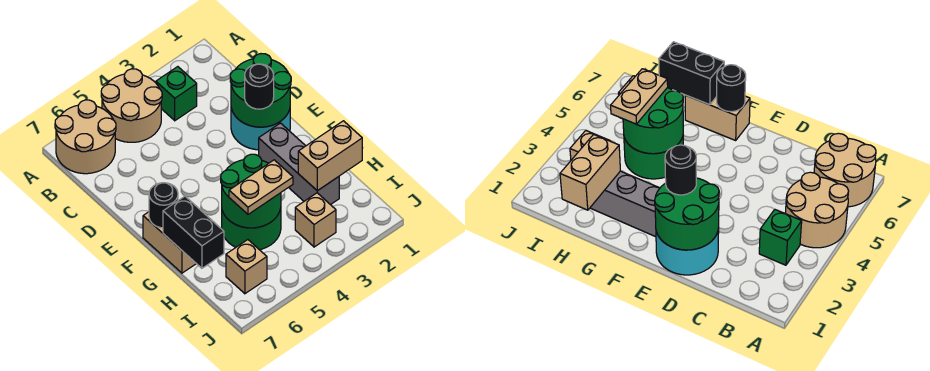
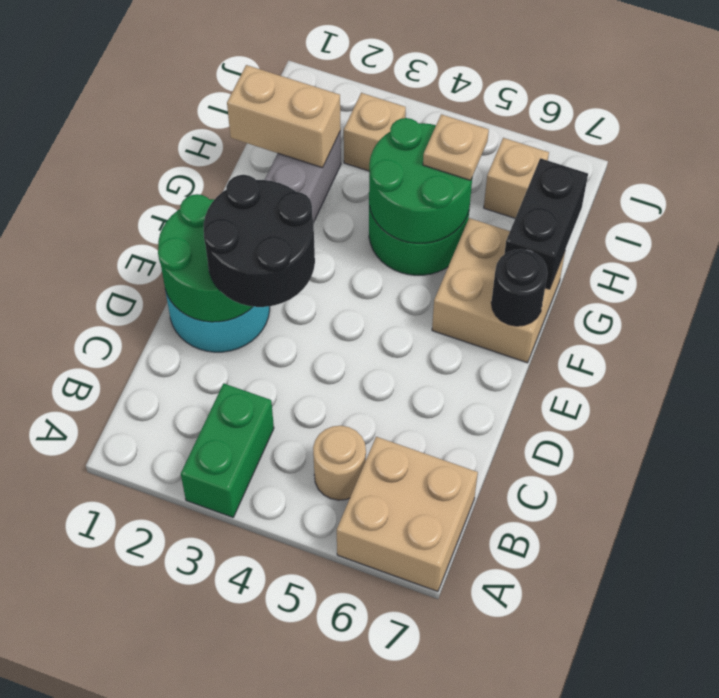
tan 2x2 round brick [101,69,162,142] -> tan 1x1 round brick [313,426,366,500]
tan 2x2 round brick [55,100,116,174] -> tan 2x2 brick [337,437,478,592]
green 1x1 brick [156,67,197,121] -> green 1x2 brick [181,383,274,517]
black 1x1 round brick [245,64,274,109] -> black 2x2 round brick [204,175,315,307]
tan 1x2 brick [143,212,196,273] -> tan 2x2 brick [432,218,565,363]
tan 1x2 plate [229,160,293,214] -> tan 1x1 plate [423,114,489,180]

